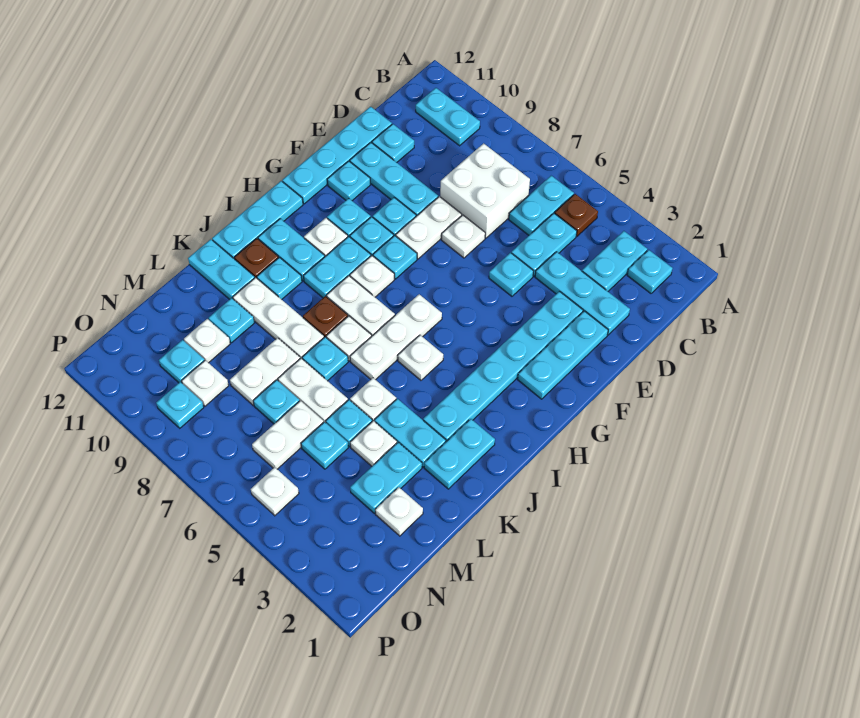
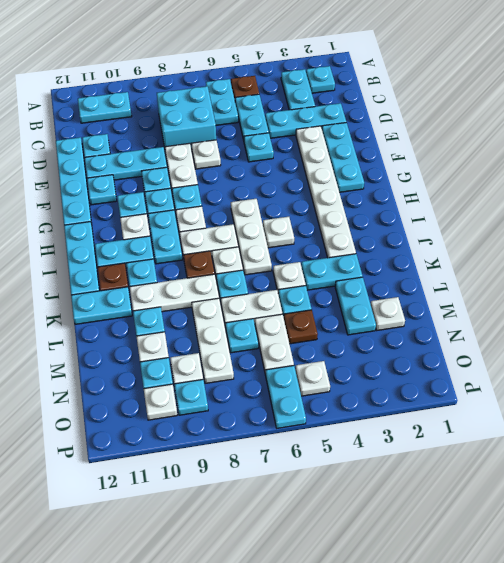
white 2x2 brick [440,143,530,238] -> cyan 2x2 brick [157,86,216,149]
cyan 1x6 plate [423,291,583,442] -> white 1x6 plate [296,126,356,258]
cyan 1x2 plate [424,419,495,489] -> cyan 1x2 plate moved to [265,366,306,428]
white 1x1 plate [350,421,397,466] -> white 1x1 plate moved to [144,384,177,420]
white 1x2 plate [230,338,300,405] -> white 1x3 plate [192,298,234,384]
cyan 1x1 plate [301,422,348,469] -> brown 1x1 plate [284,310,318,344]

